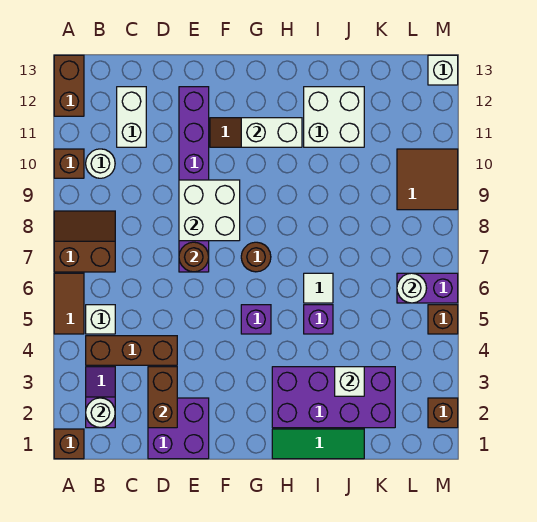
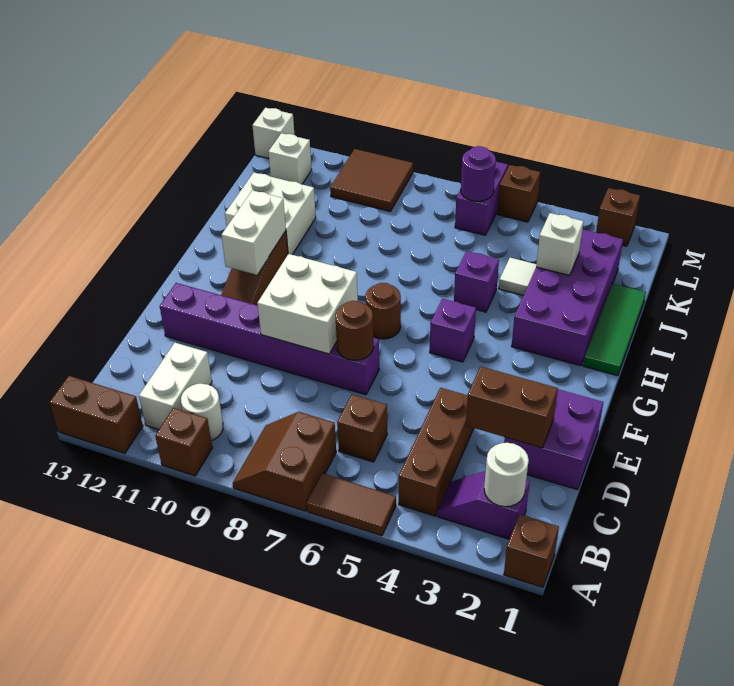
white 1x1 brick [86,305,115,334] -> white 1x1 brick moved to [268,133,312,184]
none -> brown 1x1 brick [337,394,387,462]
white 1x2 brick [117,87,146,147] -> white 1x2 brick turned to [139,343,212,429]
white 1x1 tile [304,273,333,303] -> white 1x1 tile moved to [499,258,536,295]
white 1x1 round brick [397,273,427,303] -> purple 1x1 round brick [461,146,496,201]

